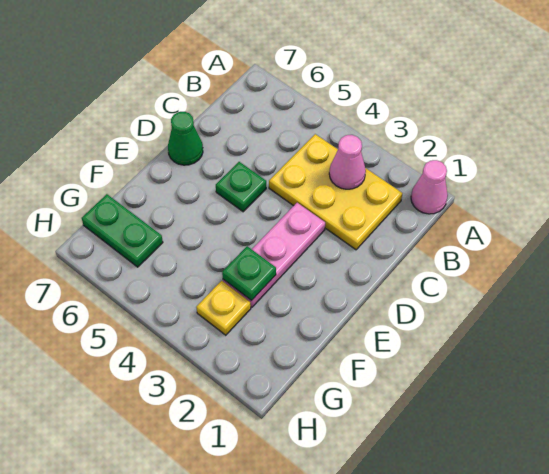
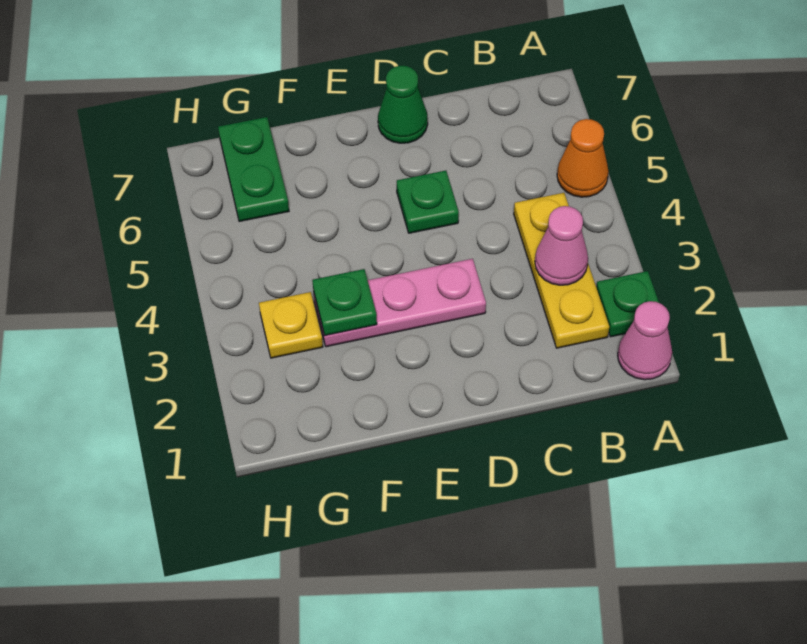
none -> green 1x1 plate [596,271,659,337]
none -> orange 1x1 cone [557,119,609,197]
yellow 2x3 plate [269,134,402,250] -> yellow 1x3 plate [514,193,609,348]

